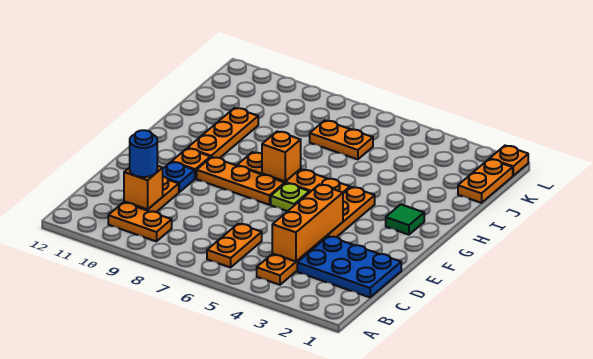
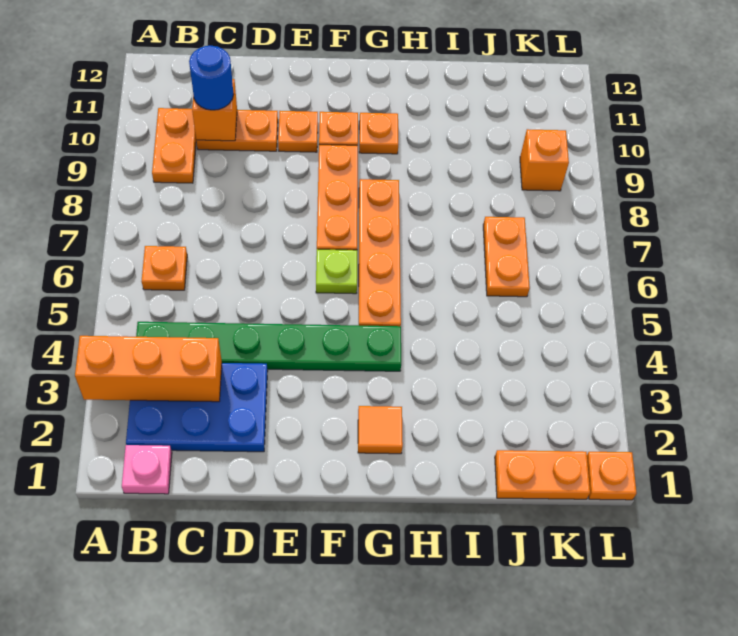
none -> pink 1x1 plate [122,445,172,494]
orange 1x6 plate [257,187,375,285] -> green 1x6 plate [136,322,401,371]
orange 1x2 plate [207,224,262,268] -> orange 1x1 plate [142,246,187,290]
blue 2x3 plate [297,236,401,297] -> blue 2x3 plate turned to [126,363,268,452]
orange 1x3 brick [272,184,343,262] -> orange 1x3 brick moved to [75,336,222,402]
blue 1x1 plate [163,162,195,192] -> orange 1x1 plate [278,111,318,152]
green 1x1 tile [386,204,424,235] -> orange 1x1 tile [358,406,403,454]
orange 1x1 brick [262,131,301,181] -> orange 1x1 brick moved to [520,129,569,191]
orange 1x3 plate [188,108,258,158] -> orange 1x1 plate [359,113,398,154]

